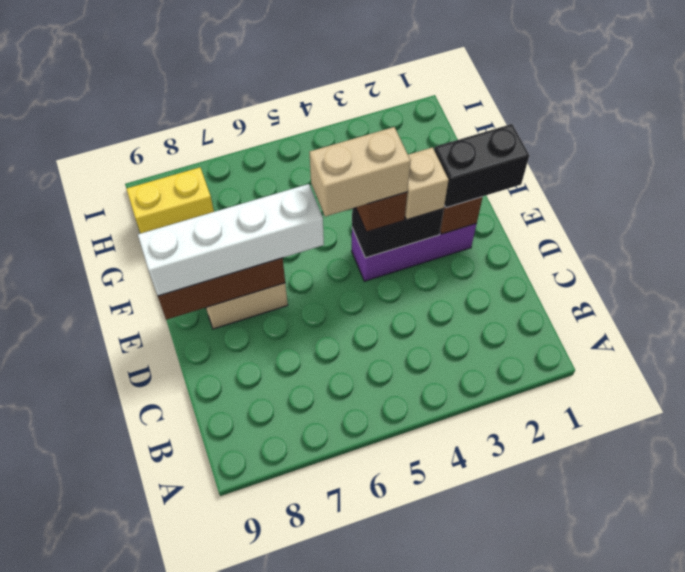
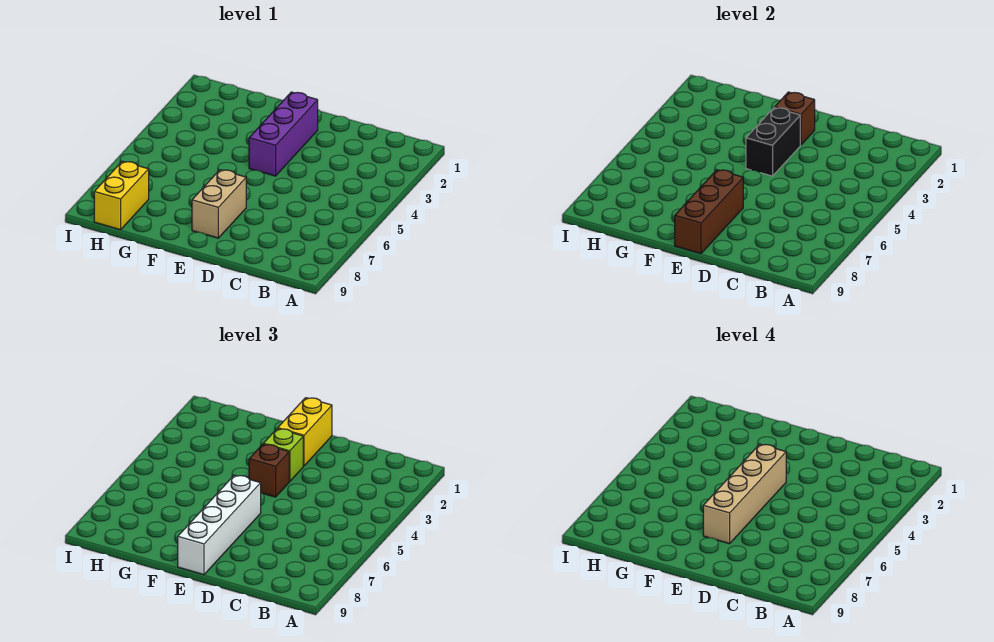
black 1x2 brick [434,124,529,208] -> yellow 1x2 brick [278,398,332,466]
tan 1x1 brick [405,147,449,220] -> lime 1x1 brick [263,429,303,482]
tan 1x2 brick [310,127,411,217] -> tan 1x4 brick [703,444,786,544]

